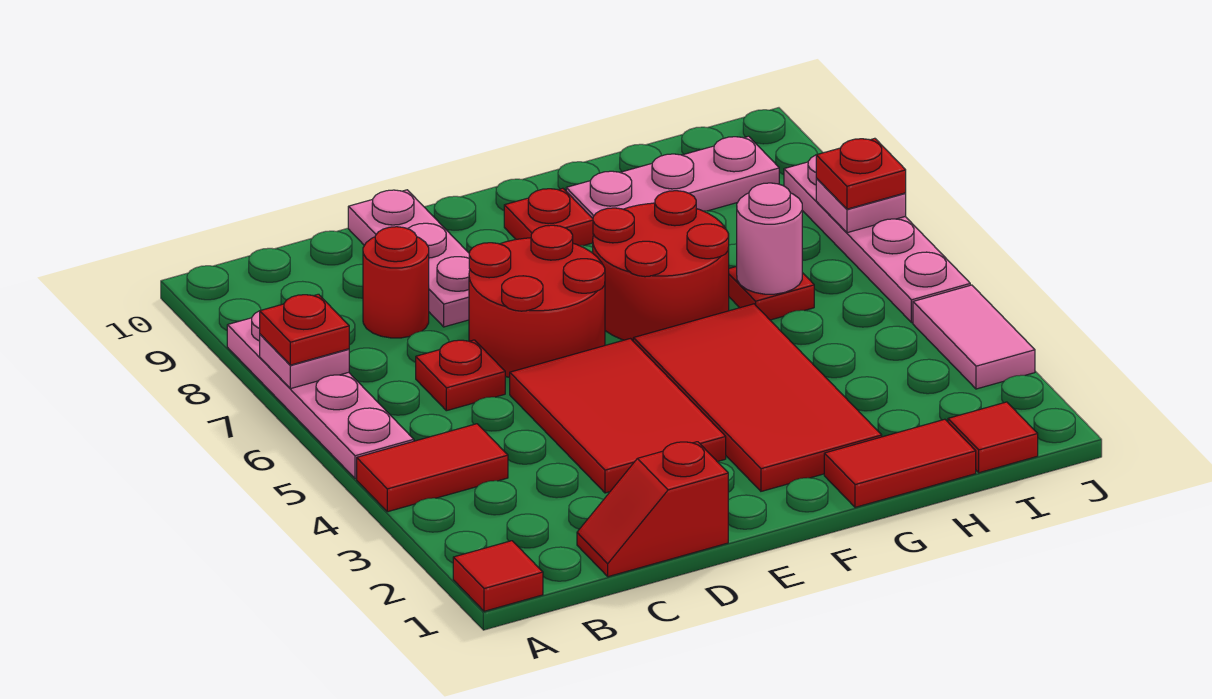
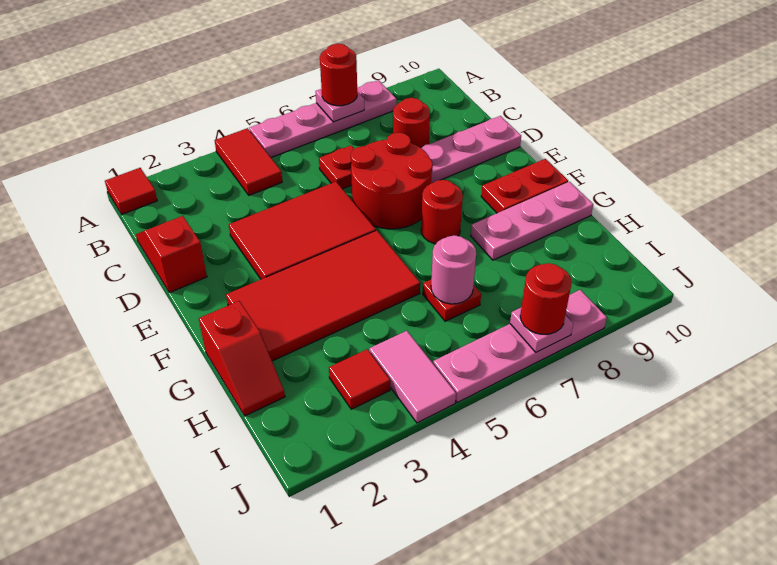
red 1x1 plate [260,294,349,365] -> red 1x1 round brick [320,44,357,106]
red 2x2 round brick [593,191,729,341] -> red 1x1 round brick [421,180,463,244]
red 1x1 plate [504,188,593,246] -> red 1x2 plate [481,159,568,213]
red 1x2 tile [824,419,976,507] -> red 1x2 slope [199,301,285,416]
pink 1x3 plate [566,136,779,218] -> pink 1x3 plate turned to [470,182,593,260]
red 1x1 tile [948,402,1038,473] -> red 1x1 tile moved to [329,349,390,409]
pink 1x2 tile [913,285,1035,389] -> pink 1x2 tile turned to [369,331,456,423]
red 1x1 plate [816,138,906,209] -> red 1x1 round brick [520,263,572,334]

